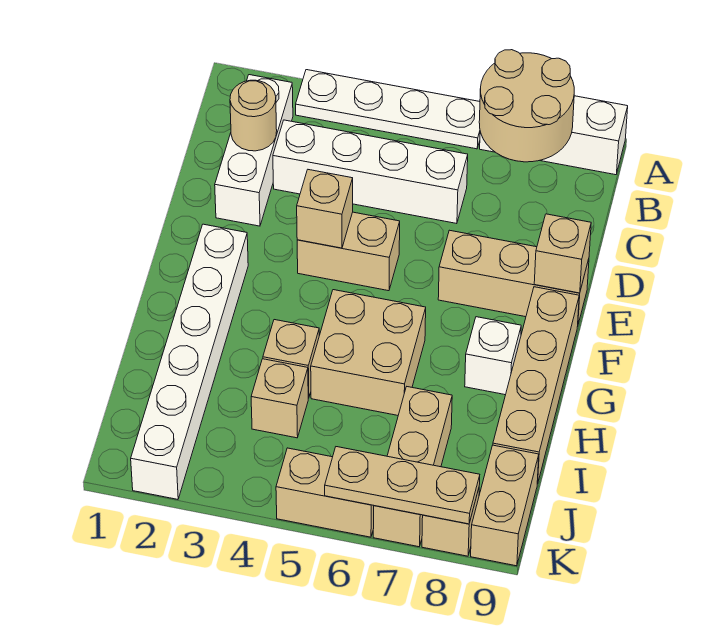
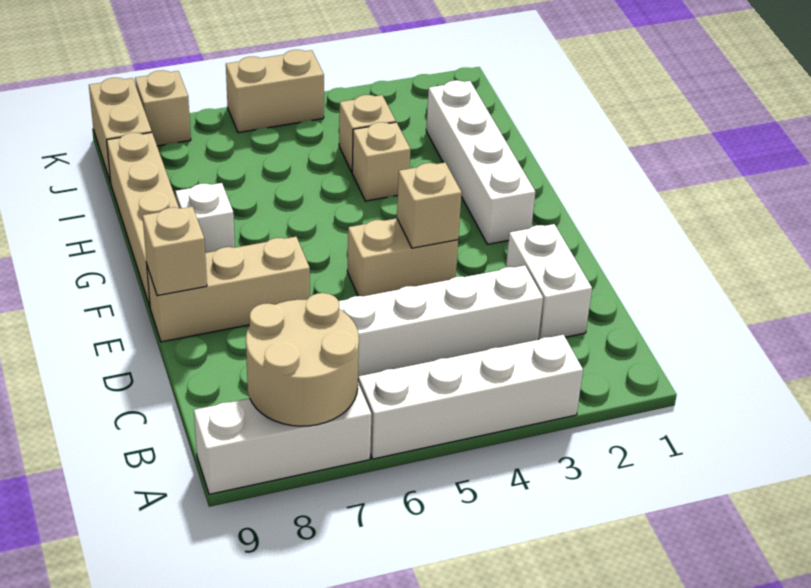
white 1x4 plate [296,70,480,149] -> white 1x4 brick [358,335,583,459]
white 1x3 brick [215,75,293,226] -> white 1x2 brick [506,224,592,340]
tan 1x1 round brick [230,80,277,151] -> none
white 1x6 brick [131,224,248,499] -> white 1x4 brick [426,80,535,244]
tan 2x2 brick [311,290,426,415] -> none
tan 1x3 brick [373,387,452,547] -> none
tan 1x3 plate [325,447,480,524] -> none

